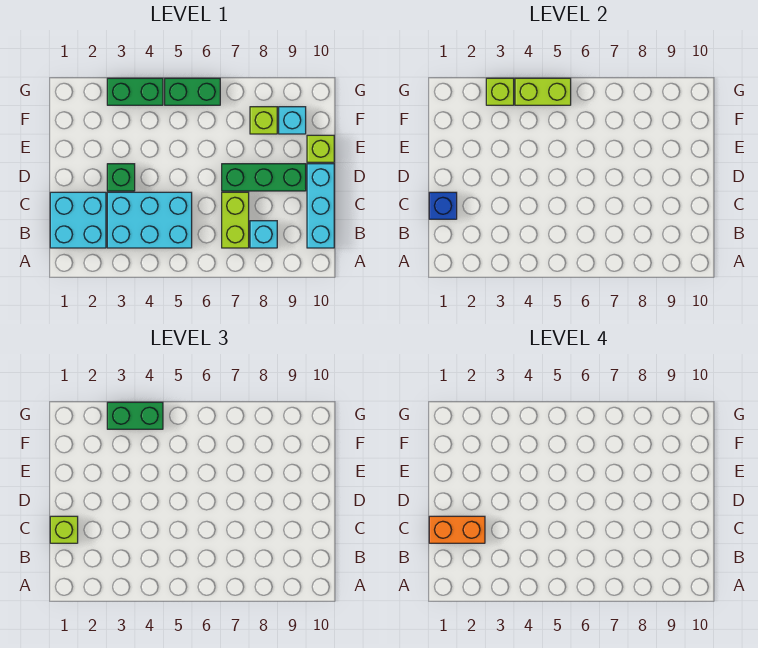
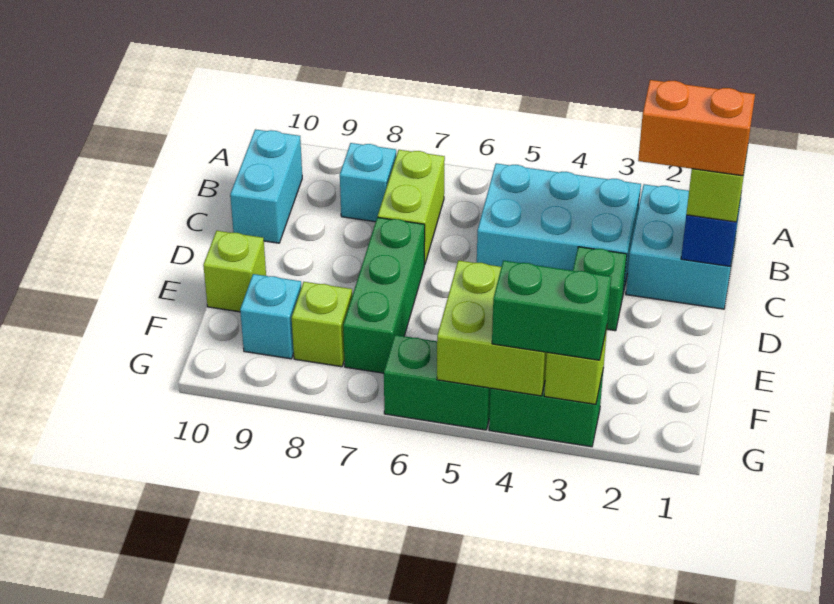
cyan 1x3 brick [307,164,334,248] -> cyan 1x2 brick [230,129,302,243]
green 1x3 brick [222,164,306,191] -> green 1x3 brick turned to [343,217,425,373]
lime 1x2 brick [515,78,571,105] -> lime 2x2 brick [437,260,547,396]

